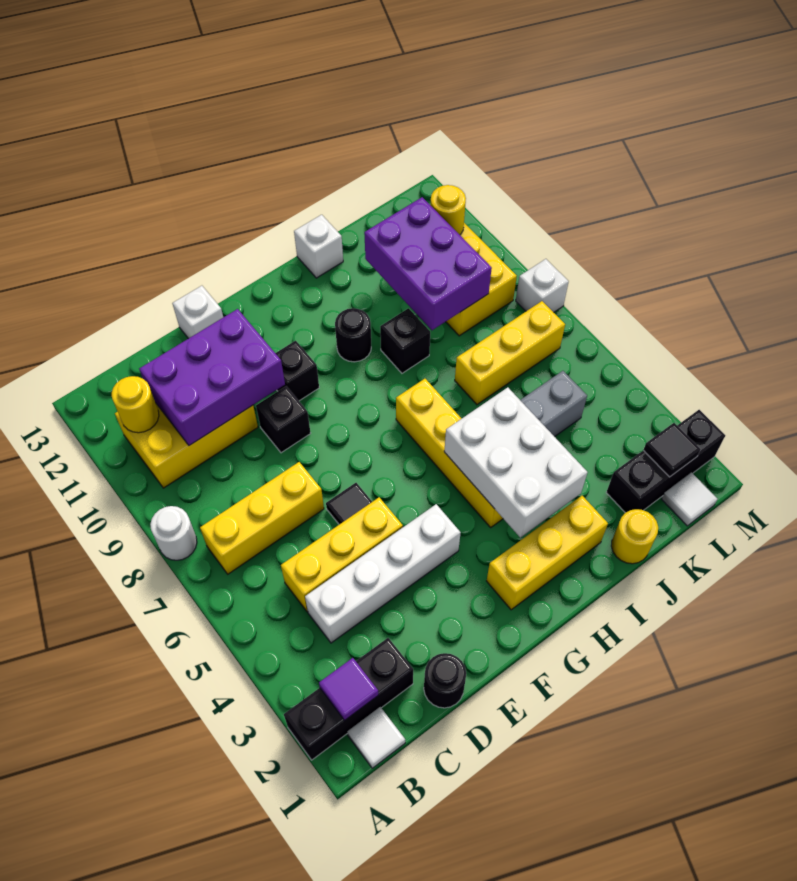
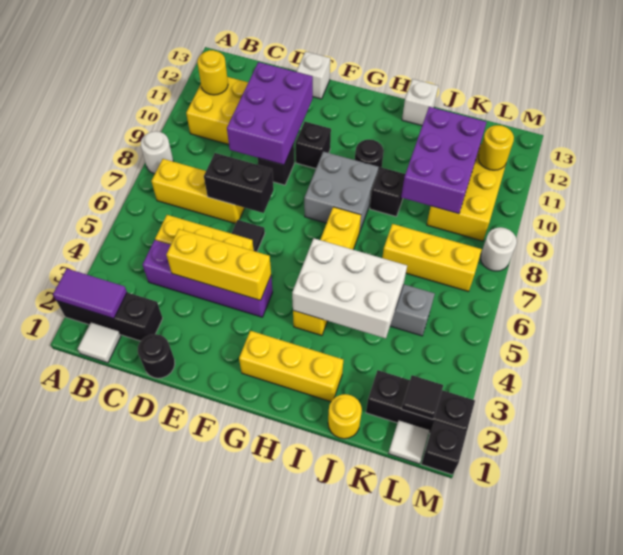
purple 1x1 tile [319,658,378,720] -> purple 1x2 tile [53,269,127,319]
white 1x4 brick [305,504,461,643] -> purple 1x4 brick [143,240,273,317]
purple 2x3 brick [139,309,285,446] -> purple 2x3 brick turned to [227,62,313,165]
none -> yellow 1x3 brick [166,229,271,300]
none -> black 1x2 brick [204,153,274,213]
none -> grey 2x2 brick [304,152,379,230]
white 2x3 brick [444,387,587,538] -> white 2x3 brick turned to [292,238,407,338]
none -> black 1x1 brick [421,422,467,475]
white 1x1 brick [516,259,569,312] -> white 1x1 round brick [481,227,517,271]

